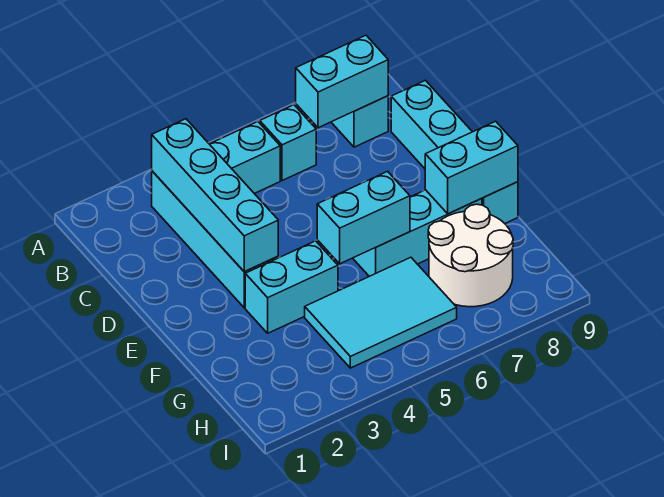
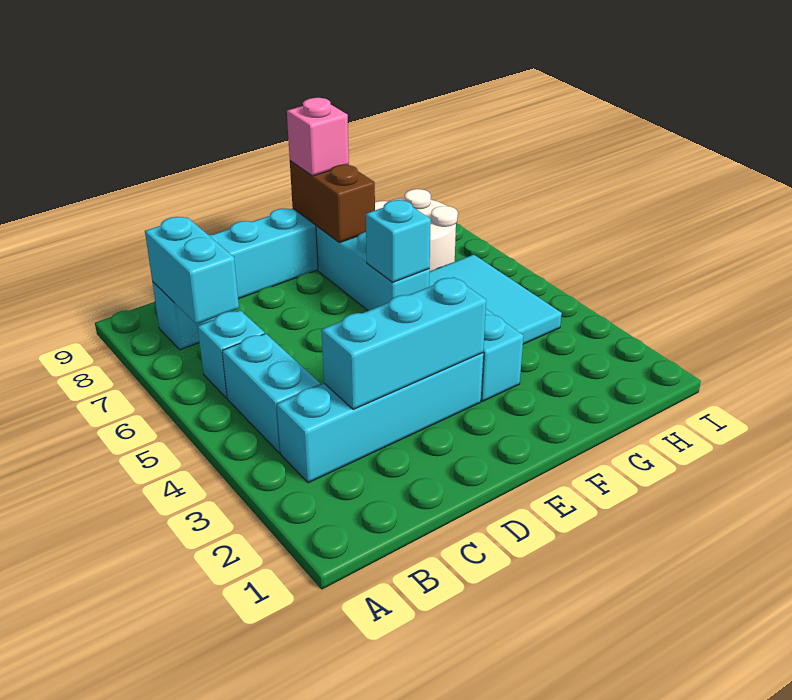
cyan 1x4 brick [152,119,278,271] -> cyan 1x3 brick [321,277,486,409]
cyan 1x2 brick [317,171,410,264] -> cyan 1x1 brick [366,200,431,282]
cyan 1x2 brick [425,121,518,214] -> brown 1x2 brick [290,161,375,243]
none -> pink 1x1 brick [287,98,349,176]

